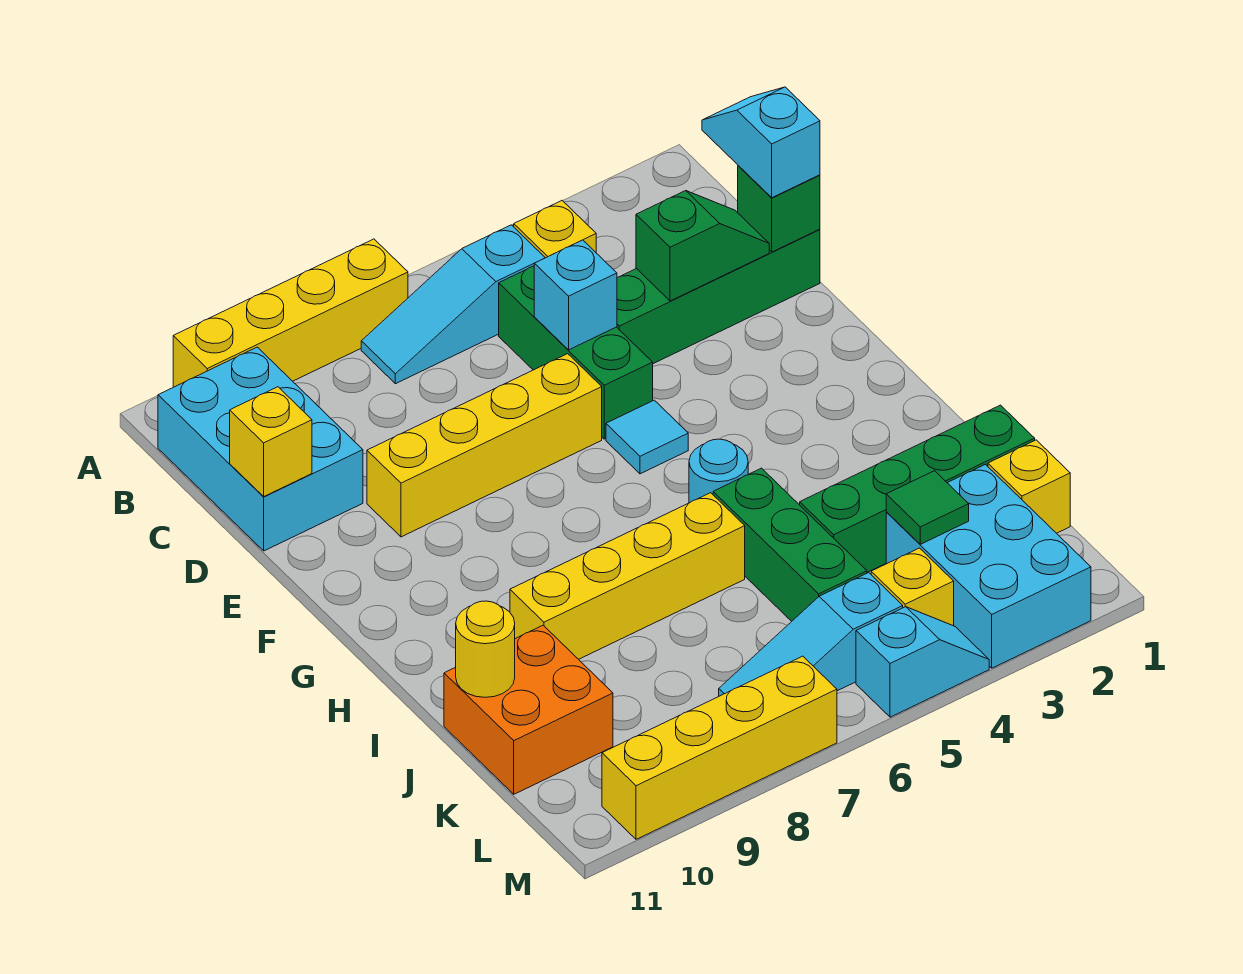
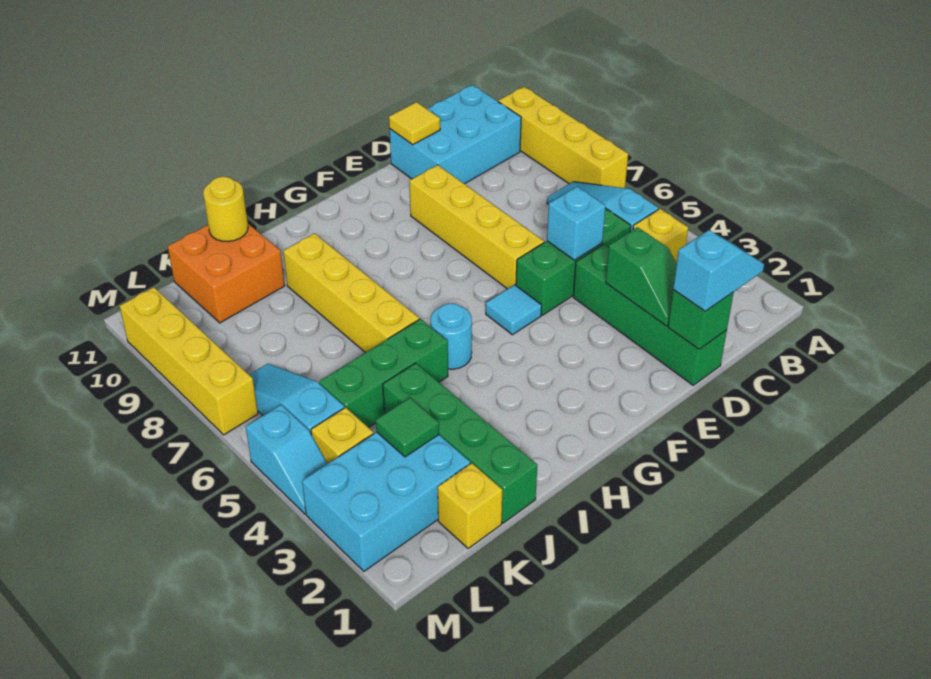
yellow 1x1 brick [230,387,312,496] -> yellow 1x1 tile [389,102,440,145]

